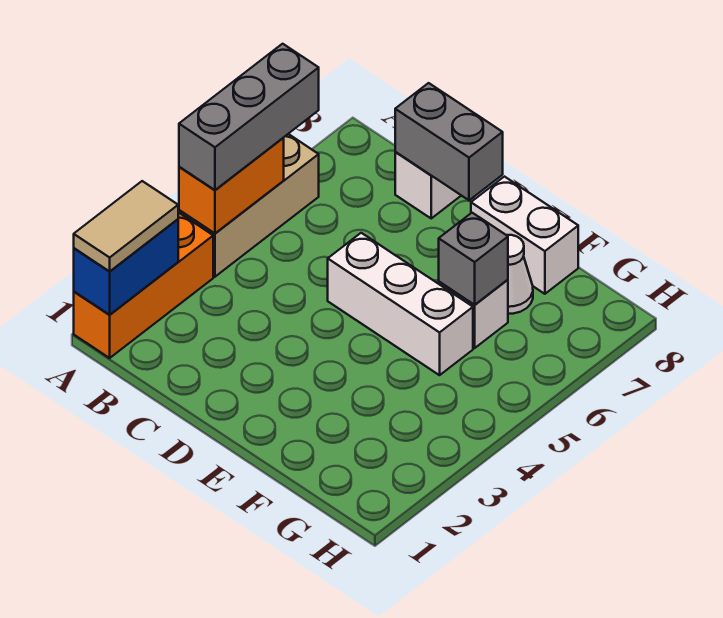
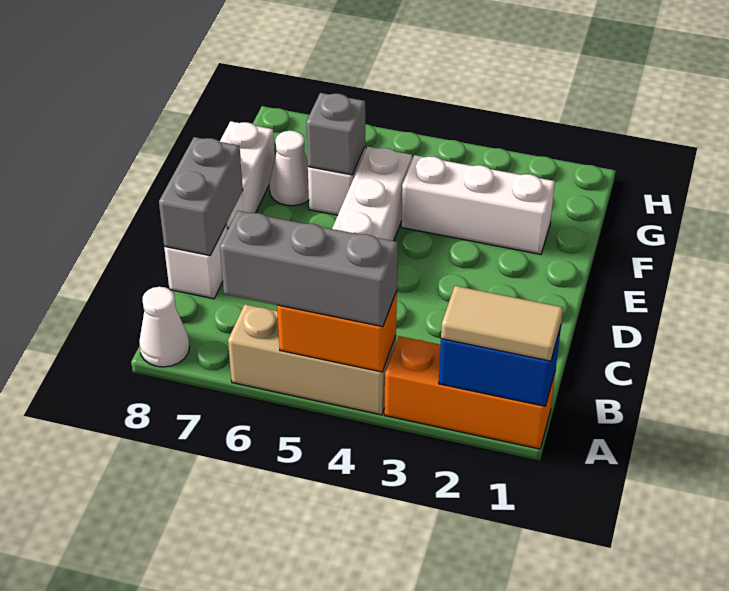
none -> white 1x1 cone [139,287,190,367]
none -> white 1x3 brick [401,155,555,254]

